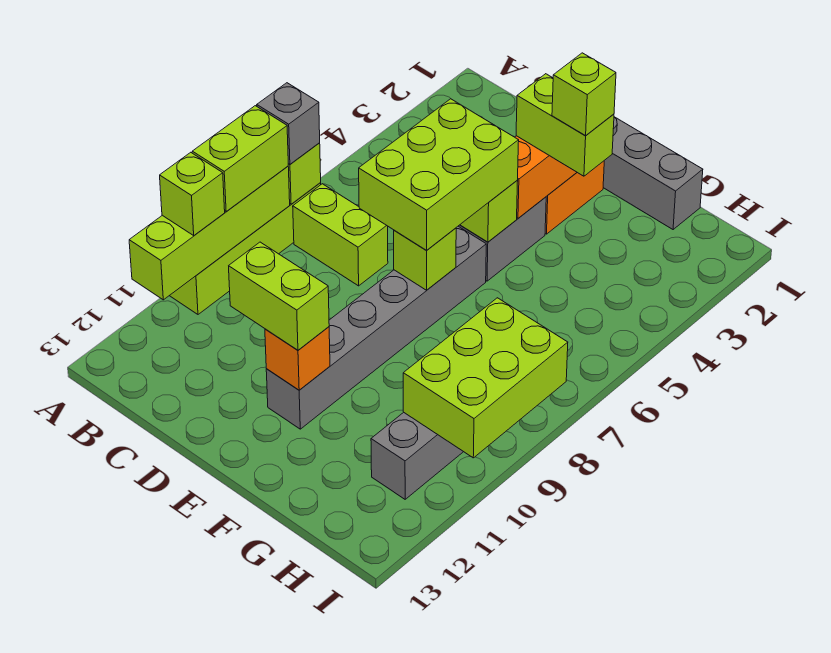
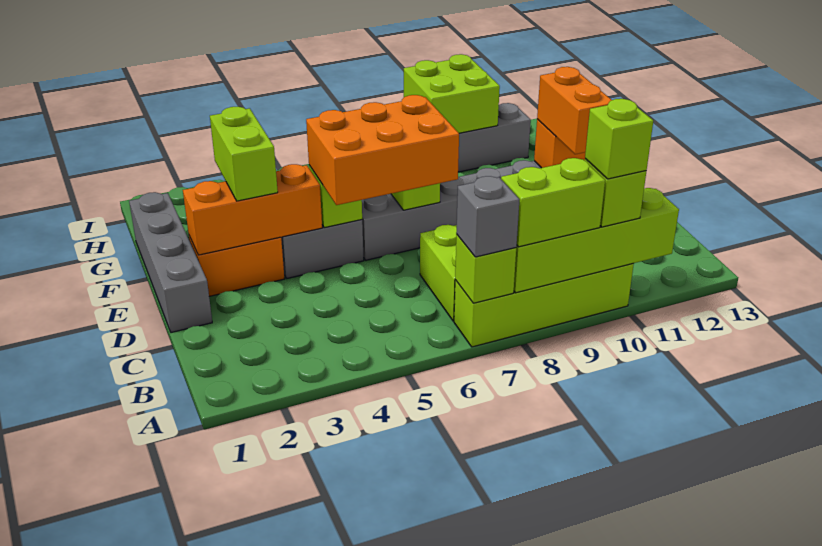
lime 2x3 brick [359,99,519,251] -> orange 2x3 brick [306,95,459,205]
lime 1x2 brick [229,242,329,350] -> orange 1x2 brick [537,67,612,154]
lime 1x1 brick [552,53,616,136] -> lime 1x1 brick moved to [585,99,653,179]
lime 2x3 brick [403,298,568,458] -> lime 2x2 brick [404,54,500,133]

